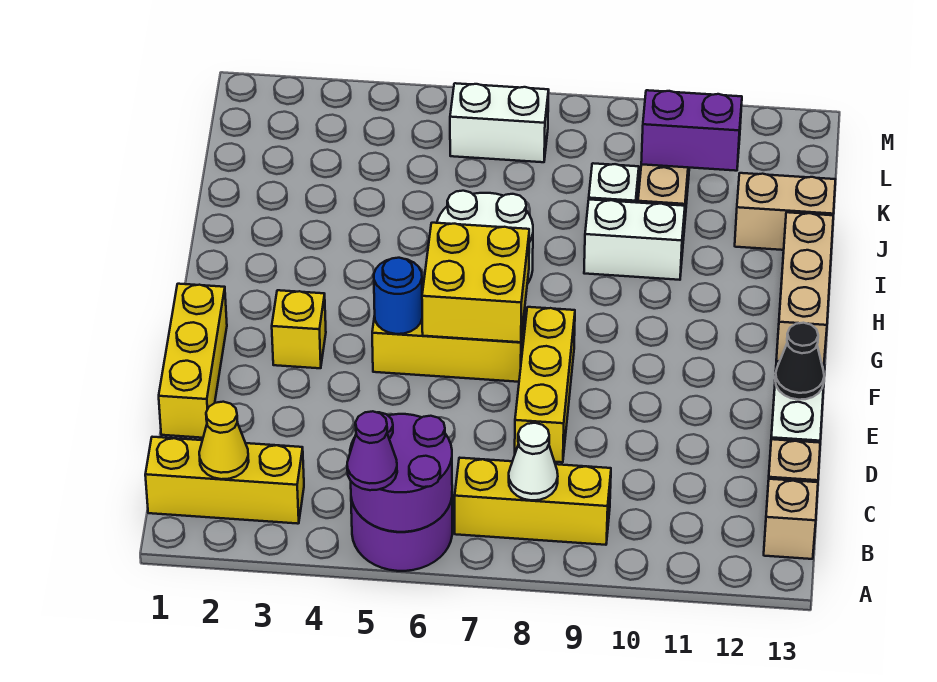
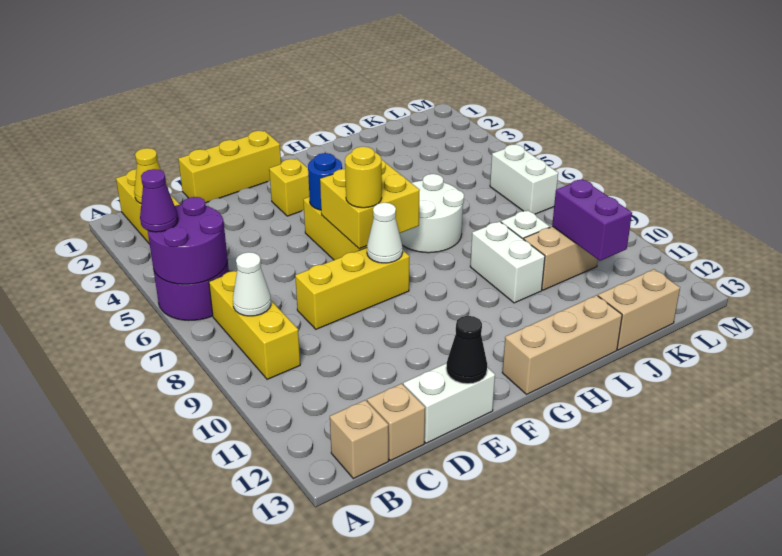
none -> yellow 1x1 round brick [345,147,382,208]
none -> white 1x1 cone [367,203,403,263]
tan 1x2 brick [735,173,835,250] -> tan 1x2 brick turned to [598,269,680,350]

